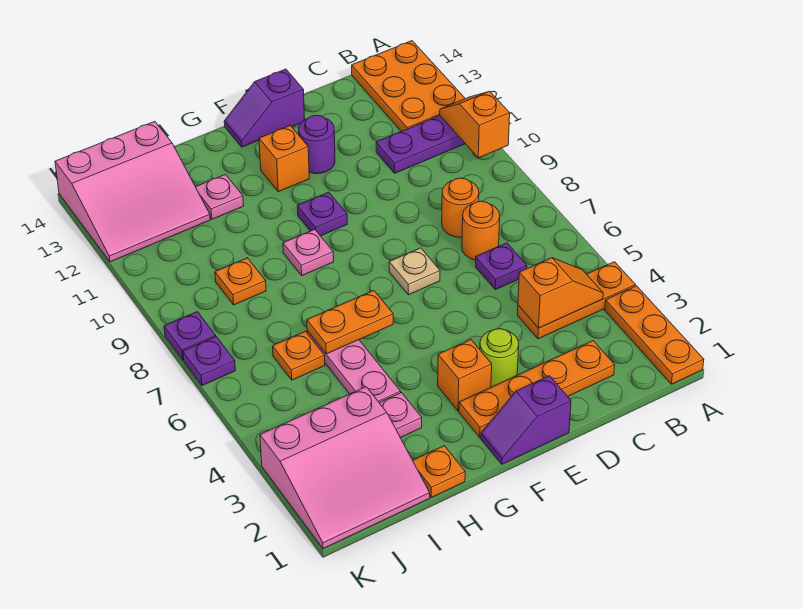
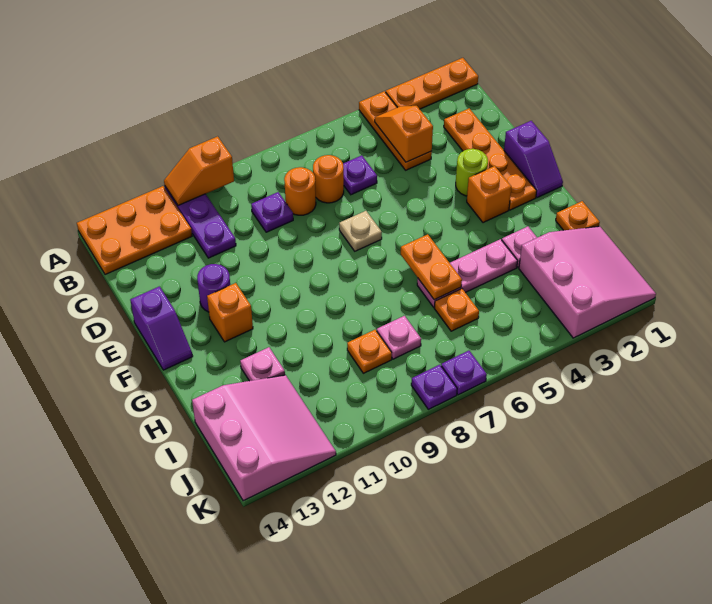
purple 1x1 plate [297,192,347,236] -> purple 1x1 plate moved to [251,192,293,232]
pink 1x1 plate [283,229,334,276] -> pink 1x1 plate moved to [377,316,421,359]

